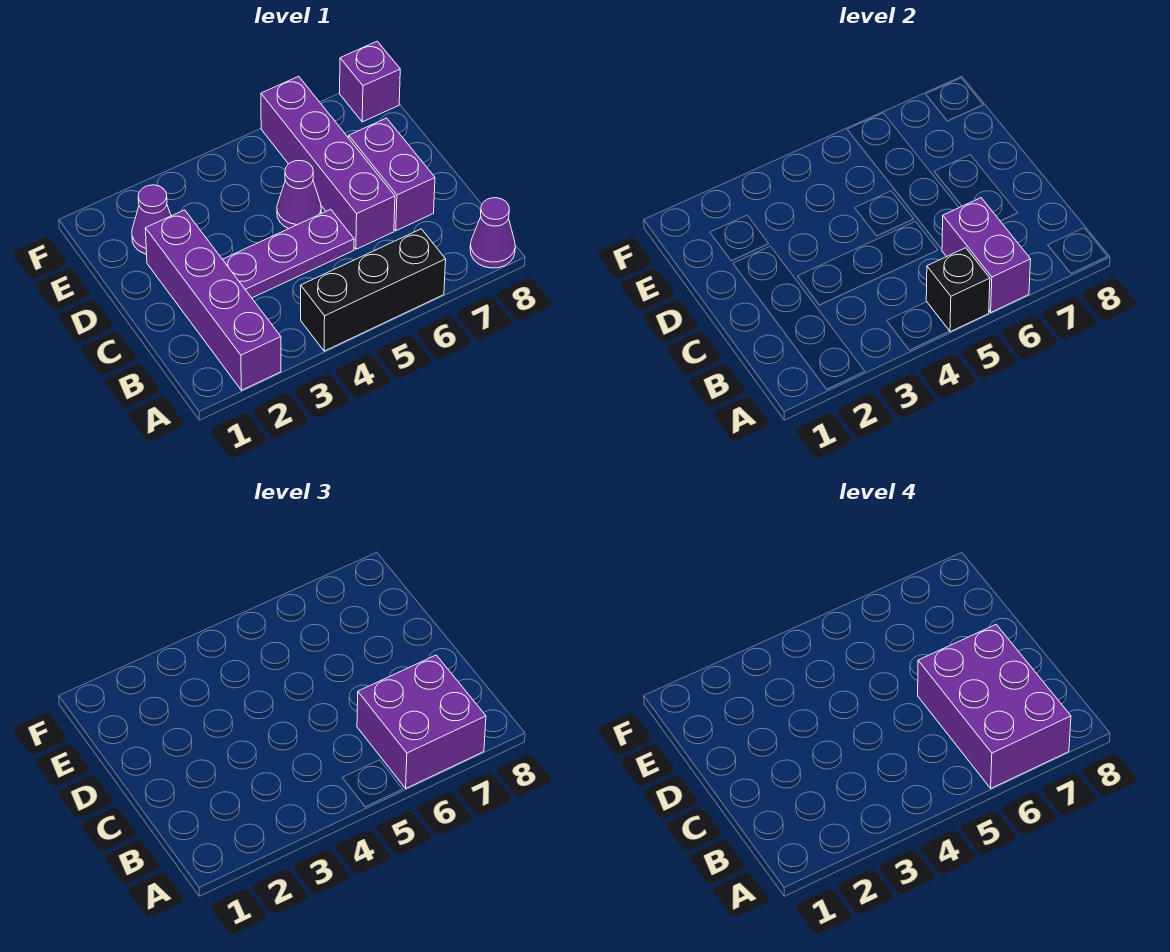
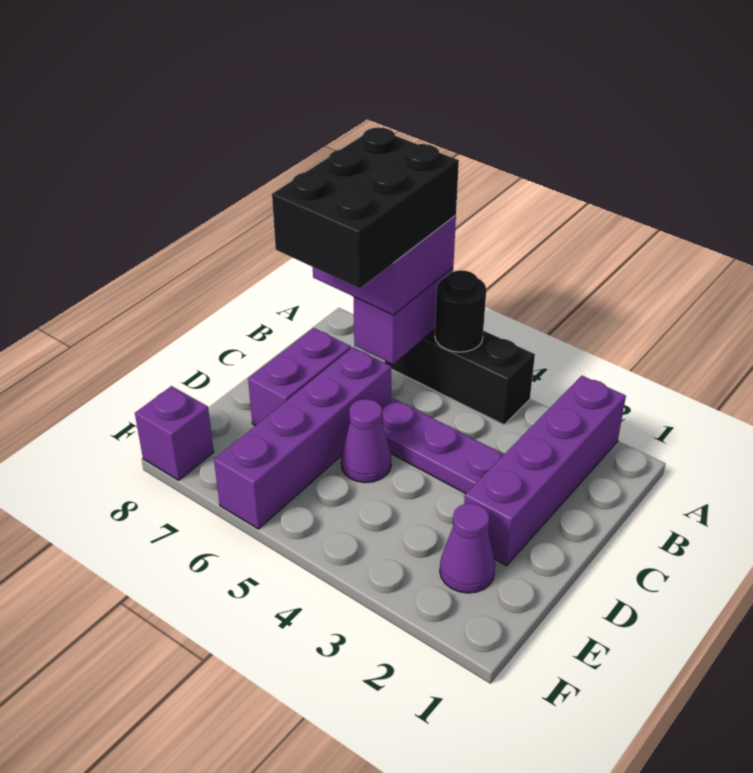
black 1x1 brick [926,248,990,332] -> black 1x1 round brick [435,270,486,352]
purple 2x3 brick [918,625,1071,788] -> black 2x3 brick [272,127,459,288]
purple 1x1 cone [470,198,515,268] -> none

